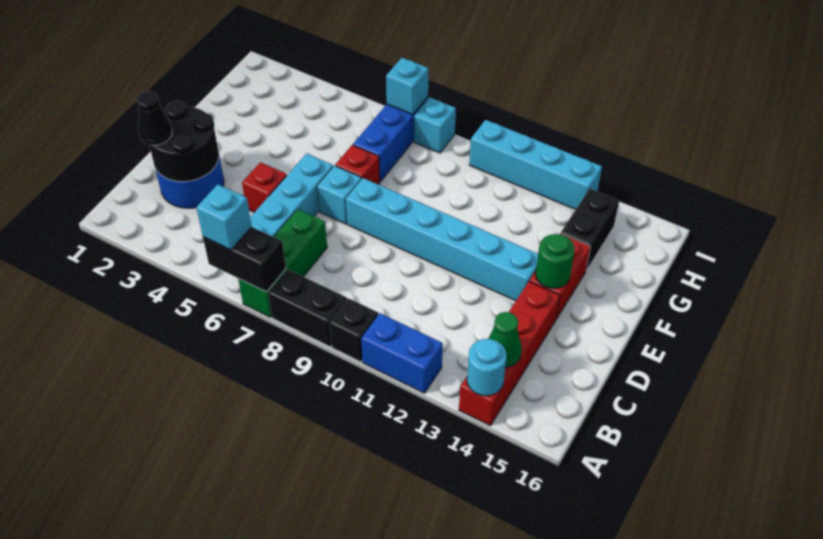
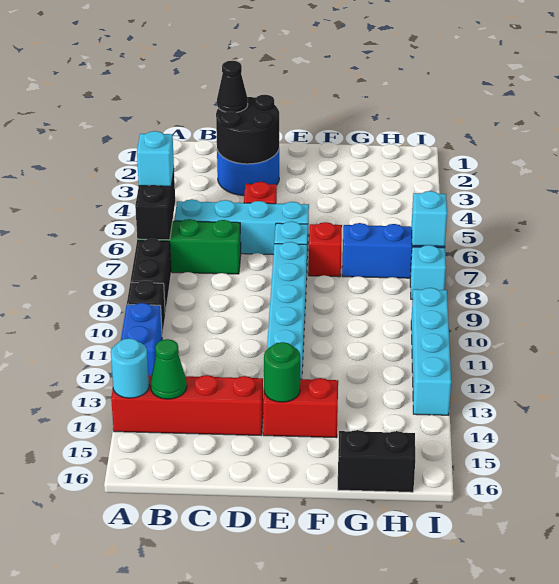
black 1x2 brick [561,189,619,271] -> black 1x2 brick moved to [338,430,415,492]

